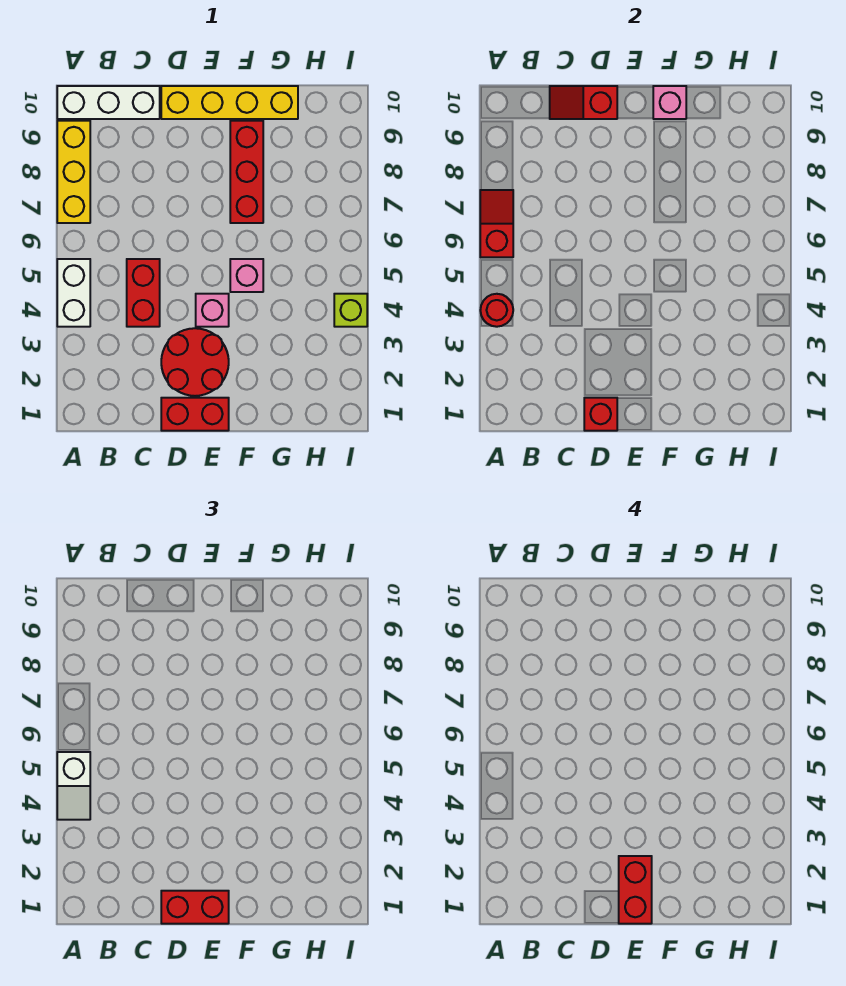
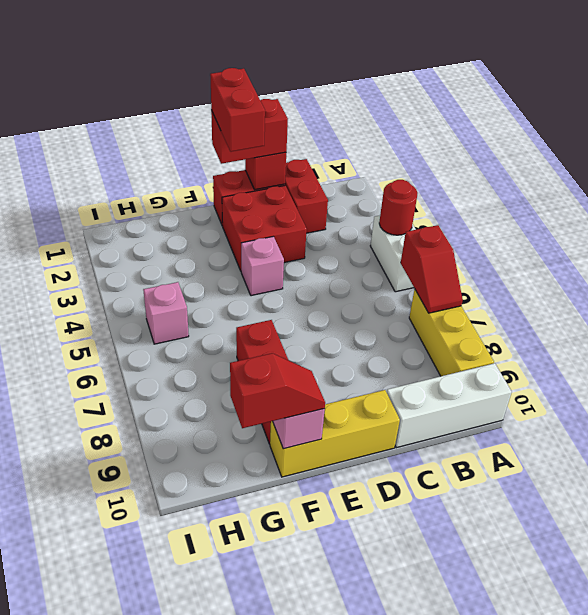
white 1x2 slope [57,752,90,820] -> none
red 1x2 brick [127,259,160,327] -> red 1x2 brick moved to [285,159,328,233]
red 1x2 slope [550,86,617,119] -> red 1x2 slope moved to [230,353,325,428]
red 2x2 round brick [161,328,229,396] -> red 2x2 brick [222,186,307,271]
yellow 1x4 brick [161,86,298,119] -> yellow 1x3 brick [270,390,400,477]
pink 1x1 brick [230,259,263,292] -> pink 1x1 brick moved to [143,282,189,344]
lime 1x1 brick [334,294,367,327] -> none

